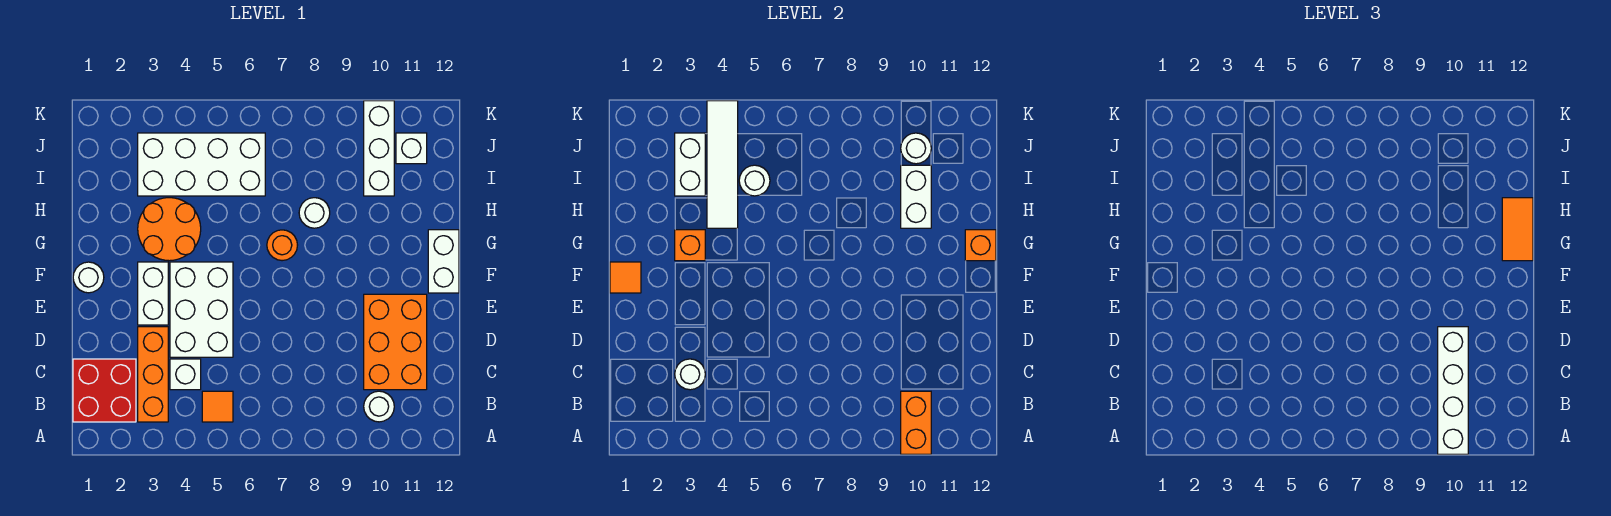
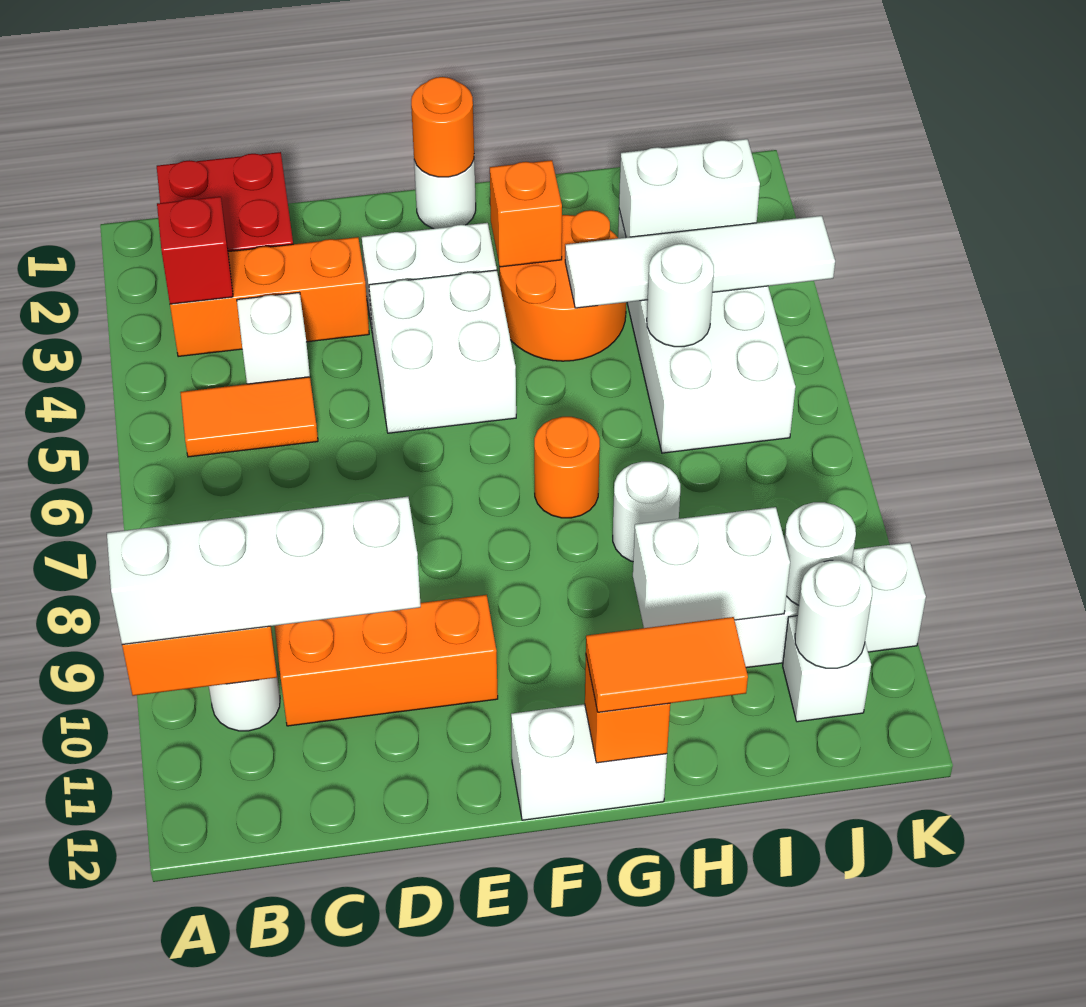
none -> red 1x1 brick [157,197,233,304]
orange 1x1 tile [202,391,233,422] -> orange 1x2 tile [180,377,318,457]
white 1x1 round brick [675,359,705,390] -> white 1x1 round brick moved to [795,560,872,668]
orange 2x3 brick [364,294,427,390] -> orange 1x3 brick [275,595,498,726]
white 2x3 brick [170,262,233,357] -> white 2x2 brick [369,270,516,433]
orange 1x1 tile [610,262,641,293] -> orange 1x1 round brick [411,77,474,177]

